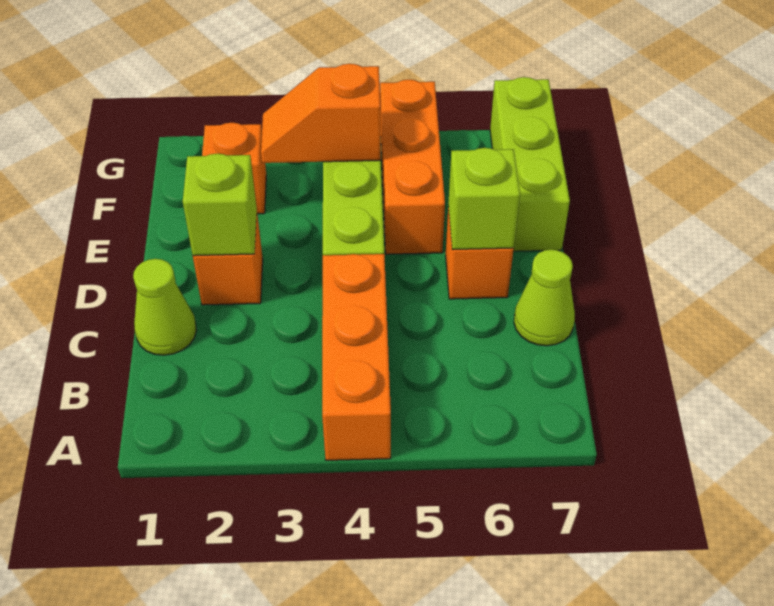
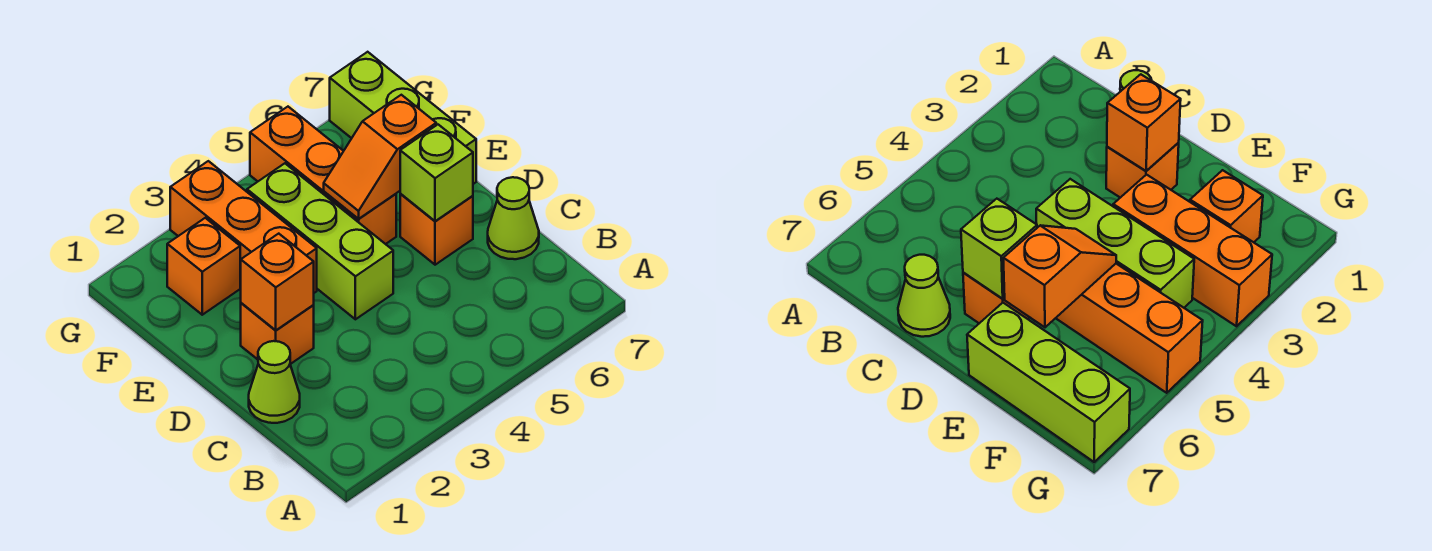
orange 1x3 brick [322,254,391,460] -> orange 1x3 brick moved to [170,161,317,293]
lime 1x1 brick [183,154,257,256] -> orange 1x1 brick [240,234,314,330]
orange 1x2 slope [261,64,381,163] -> orange 1x2 slope moved to [324,95,436,219]

